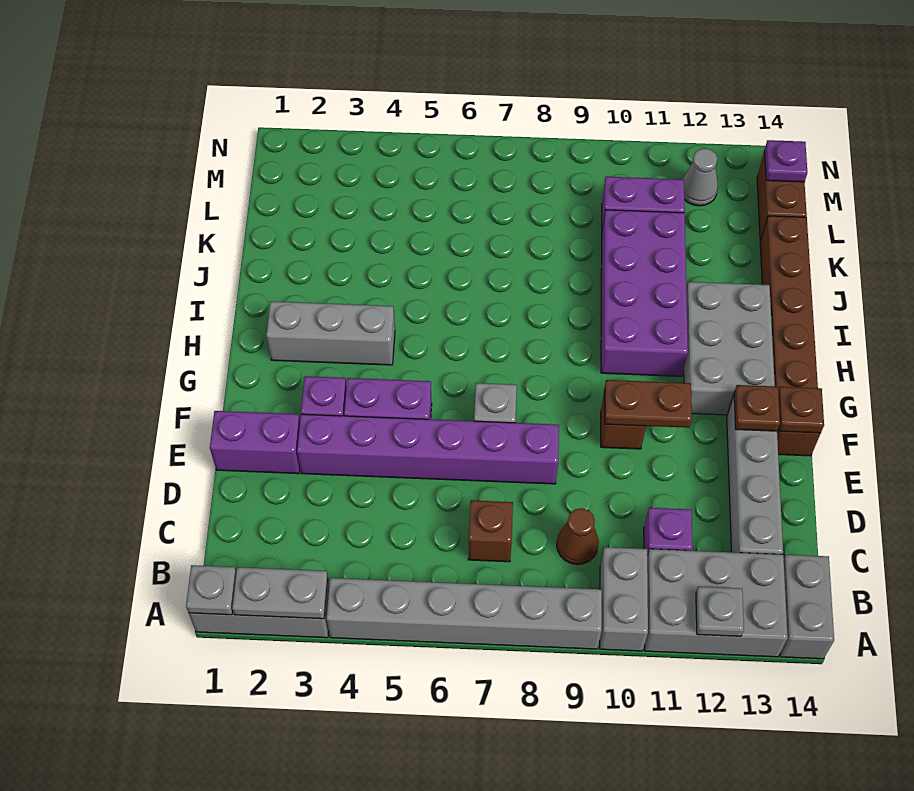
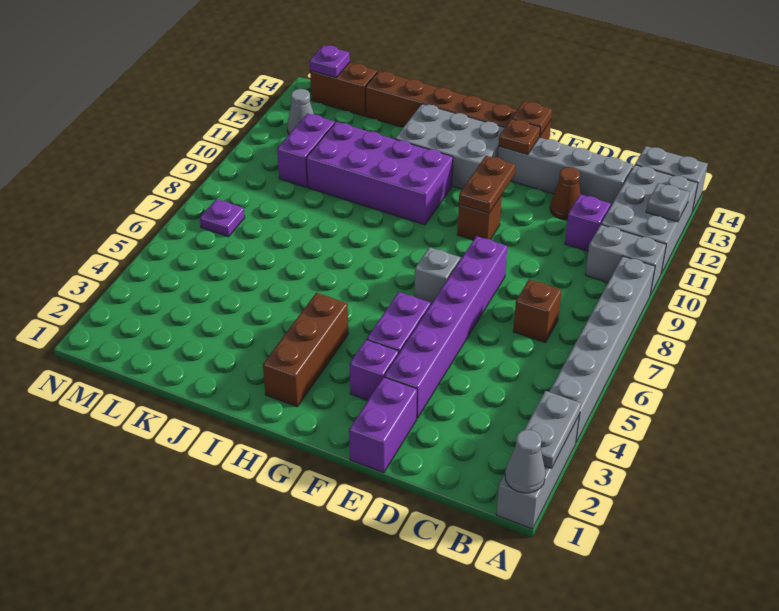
grey 1x1 plate [186,565,236,615] -> grey 1x1 cone [505,430,545,493]
brown 1x1 cone [557,508,599,565] -> brown 1x1 cone moved to [550,167,581,220]
grey 1x3 brick [266,301,395,365] -> brown 1x3 brick [263,293,348,407]
none -> purple 1x1 plate [200,199,245,237]

